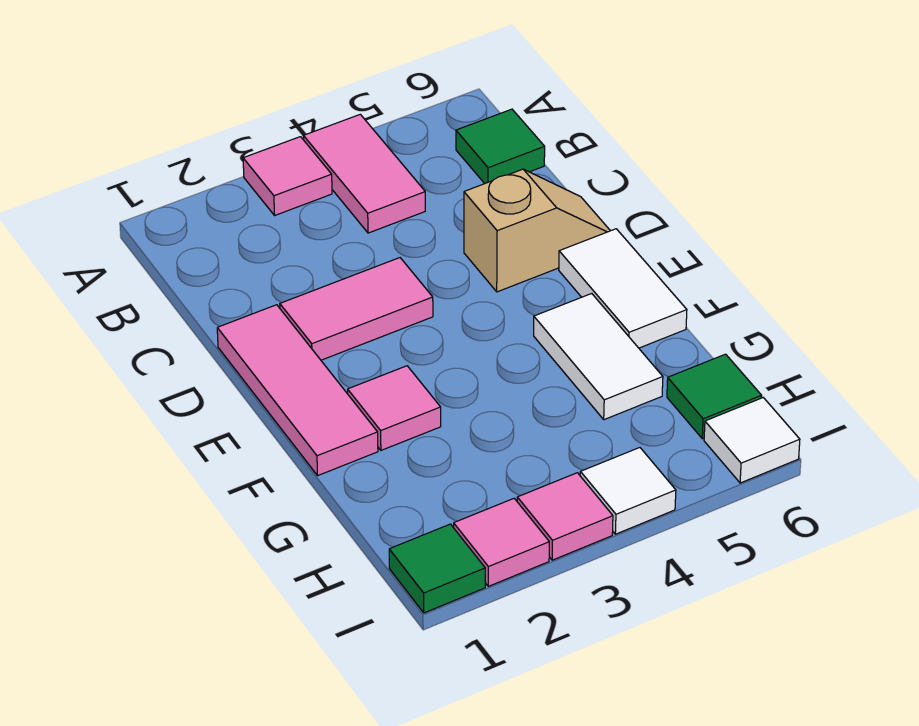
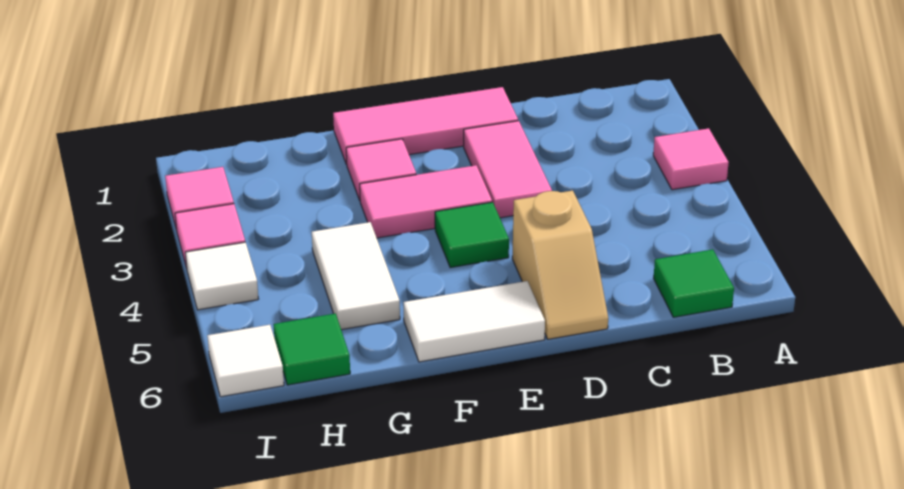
pink 1x2 tile [304,114,425,233] -> pink 1x2 tile moved to [360,165,492,238]
white 1x2 tile [534,294,663,420] -> white 1x2 tile turned to [312,222,400,330]
green 1x1 tile [389,524,485,613] -> green 1x1 tile moved to [435,202,509,268]

